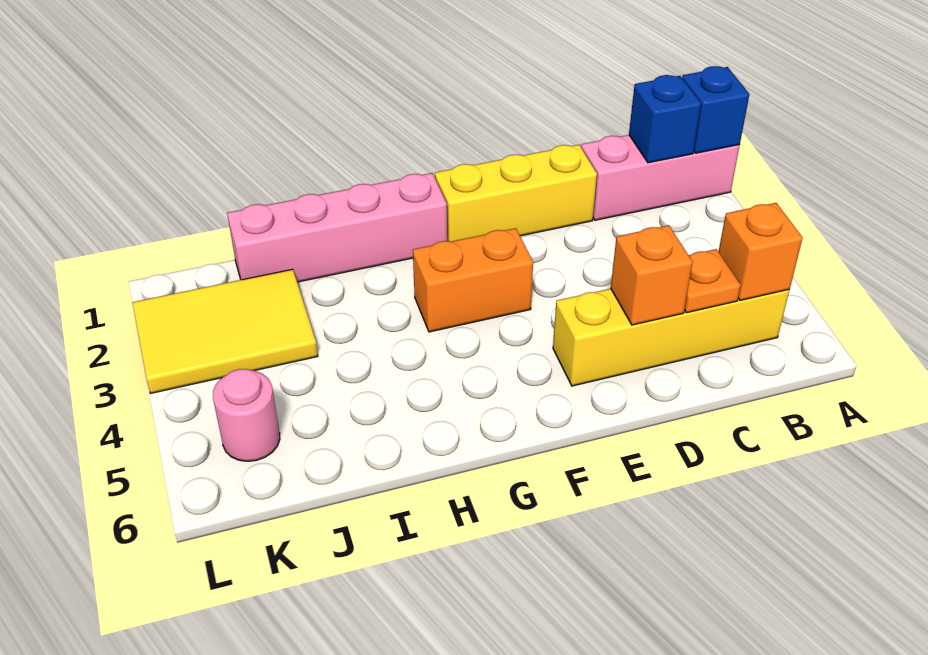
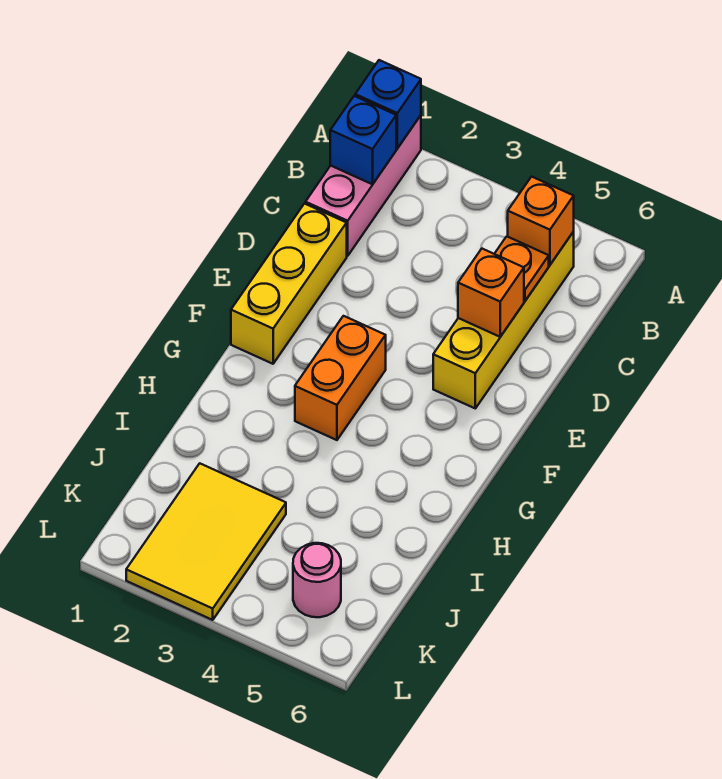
pink 1x4 brick [227,173,447,282] -> none

